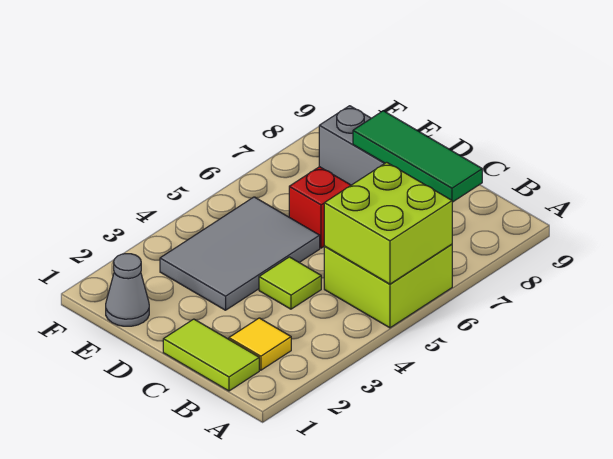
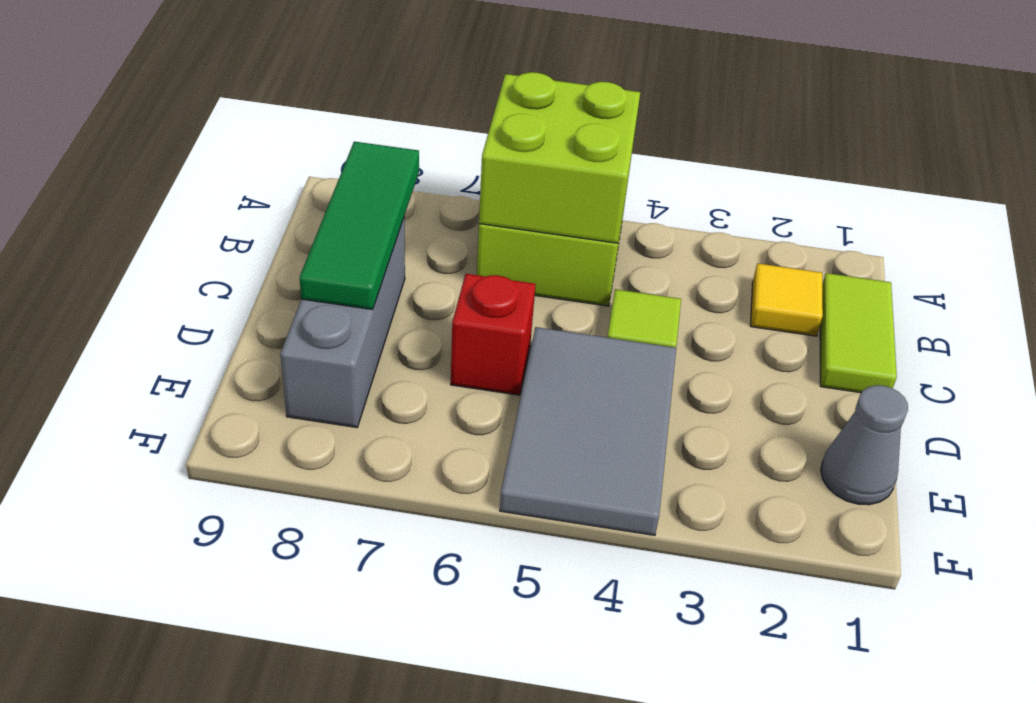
grey 2x3 tile [160,197,320,310] -> grey 2x3 tile turned to [500,327,676,535]

